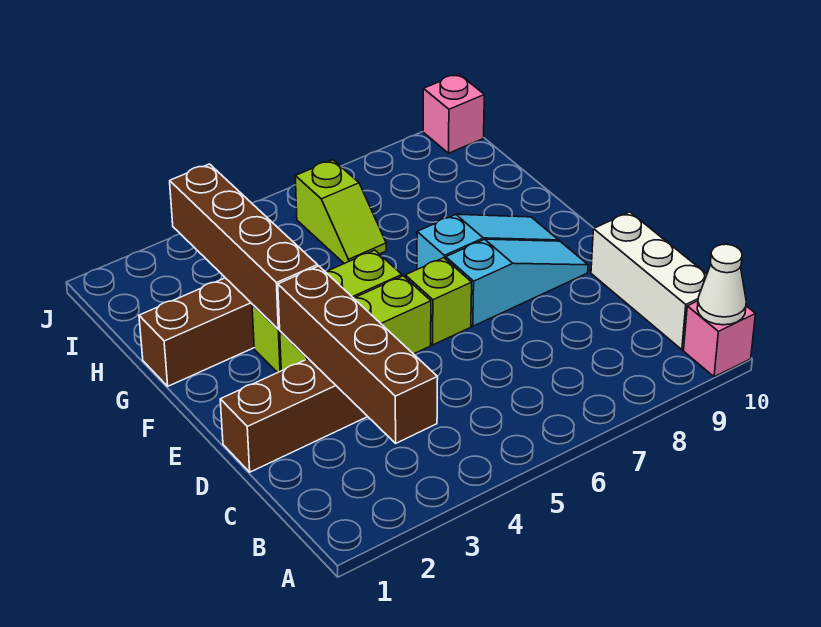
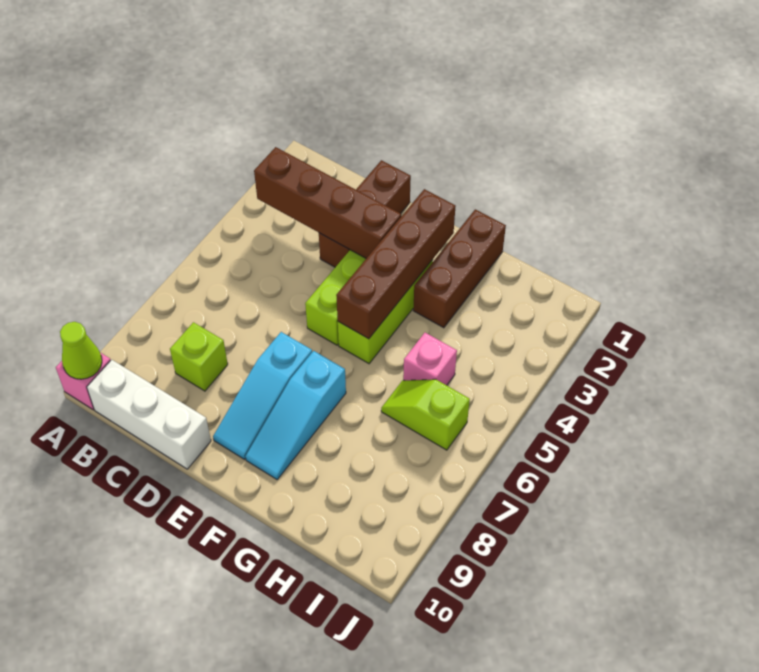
white 1x1 cone [697,244,746,325] -> lime 1x1 cone [60,322,102,379]
lime 1x1 brick [405,258,472,345] -> lime 1x1 brick moved to [170,322,228,391]
brown 1x4 brick [170,164,318,329] -> brown 1x4 brick turned to [336,189,456,339]
pink 1x1 brick [423,74,484,153] -> pink 1x1 brick moved to [403,333,457,385]

